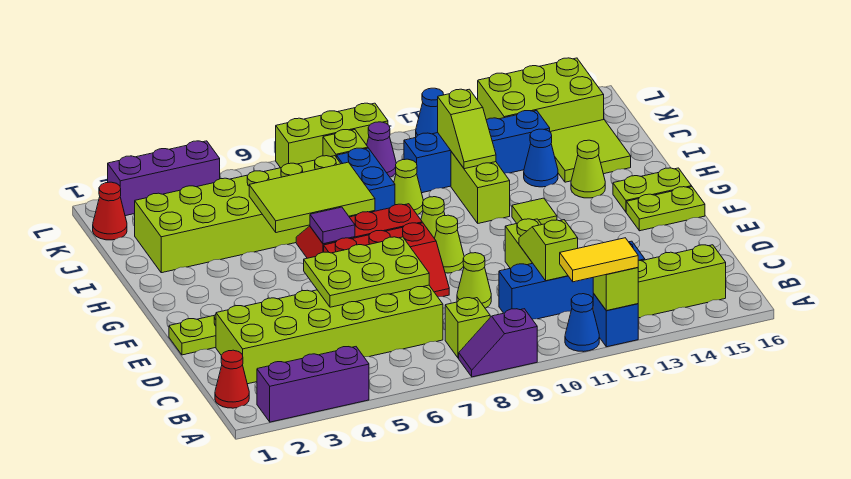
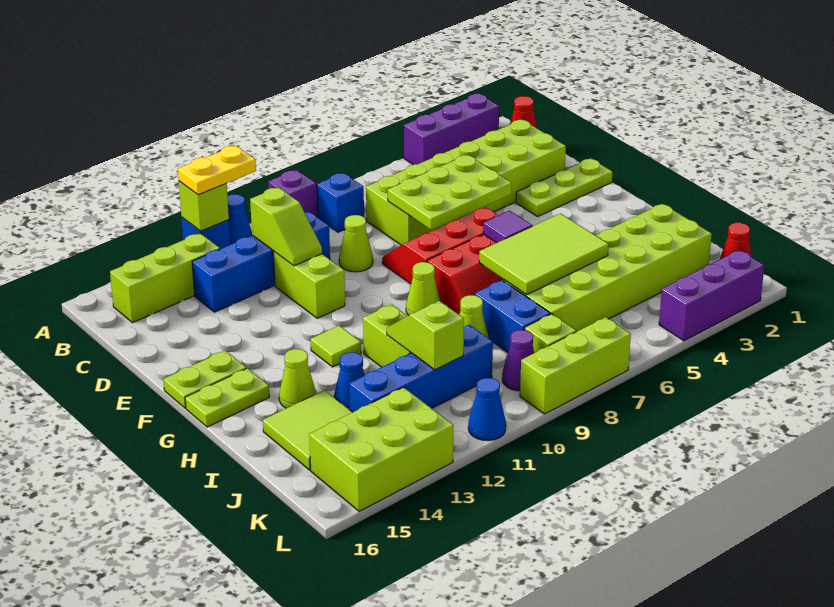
yellow 1x2 tile [560,238,638,282] -> yellow 1x2 plate [178,145,256,195]
lime 1x1 brick [445,298,490,358] -> blue 1x1 brick [317,173,364,232]
lime 1x1 cone [435,215,464,273] -> none

